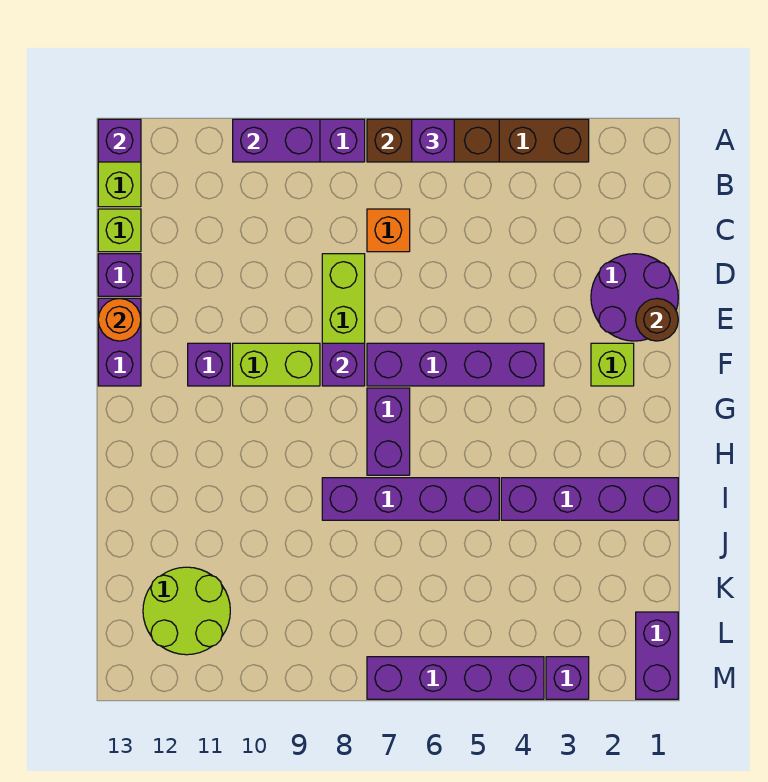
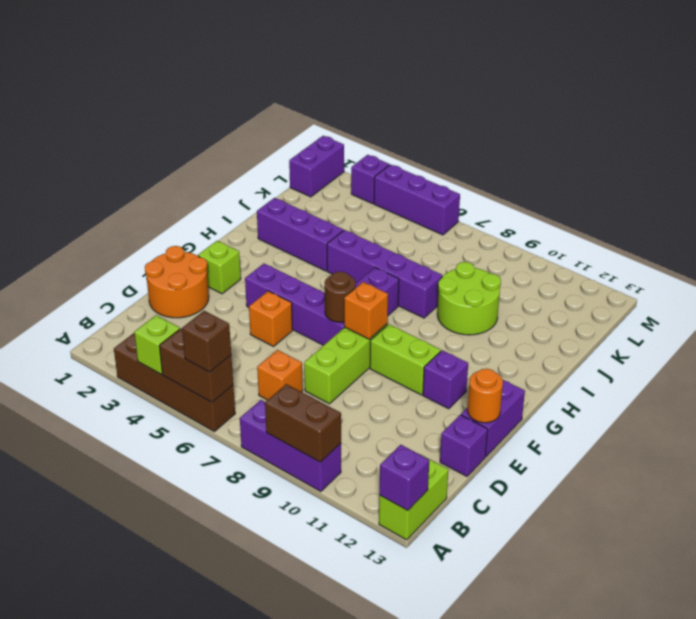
brown 1x3 brick [367,119,499,162] -> brown 1x2 brick [159,328,233,402]
purple 1x1 brick [412,119,454,162] -> brown 1x1 brick [182,311,231,372]
purple 1x2 brick [233,119,320,162] -> brown 1x2 brick [265,384,341,462]
lime 1x1 brick [98,209,141,252] -> lime 1x1 brick moved to [134,315,180,374]
purple 2x2 round brick [591,254,678,341] -> orange 2x2 round brick [145,246,209,318]
brown 1x1 round brick [636,299,678,341] -> brown 1x1 round brick moved to [325,272,356,322]
none -> orange 1x1 brick [249,291,292,346]
purple 1x1 brick [322,343,365,386] -> orange 1x1 brick [344,282,388,339]
purple 1x4 brick [501,478,678,520] -> purple 1x3 brick [257,198,343,271]
lime 2x2 round brick [143,567,230,655] -> lime 2x2 round brick moved to [437,262,501,335]
purple 1x4 brick [367,657,544,699] -> purple 1x3 brick [374,164,460,235]

